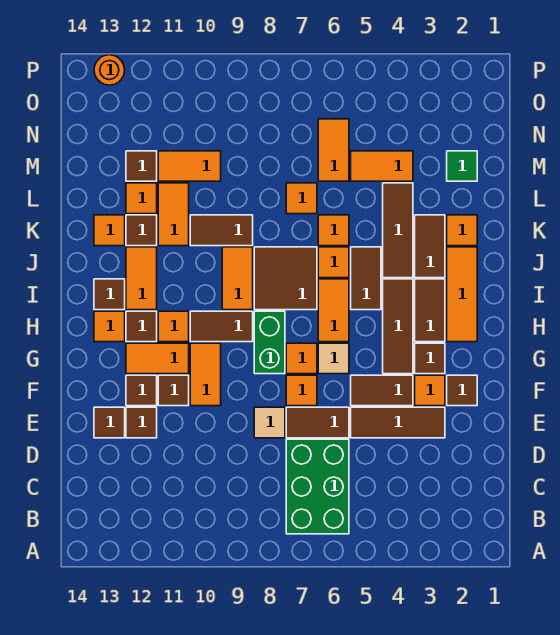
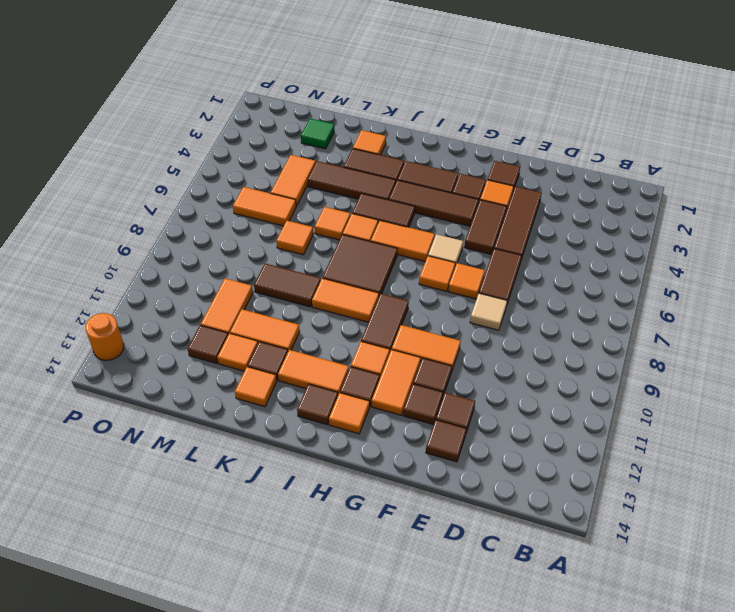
green 2x3 brick [286,439,349,534] -> none
green 1x2 brick [254,311,285,374] -> none
orange 1x3 tile [447,247,477,342] -> none
brown 1x2 tile [190,215,253,246] -> brown 1x2 tile turned to [254,263,321,307]

